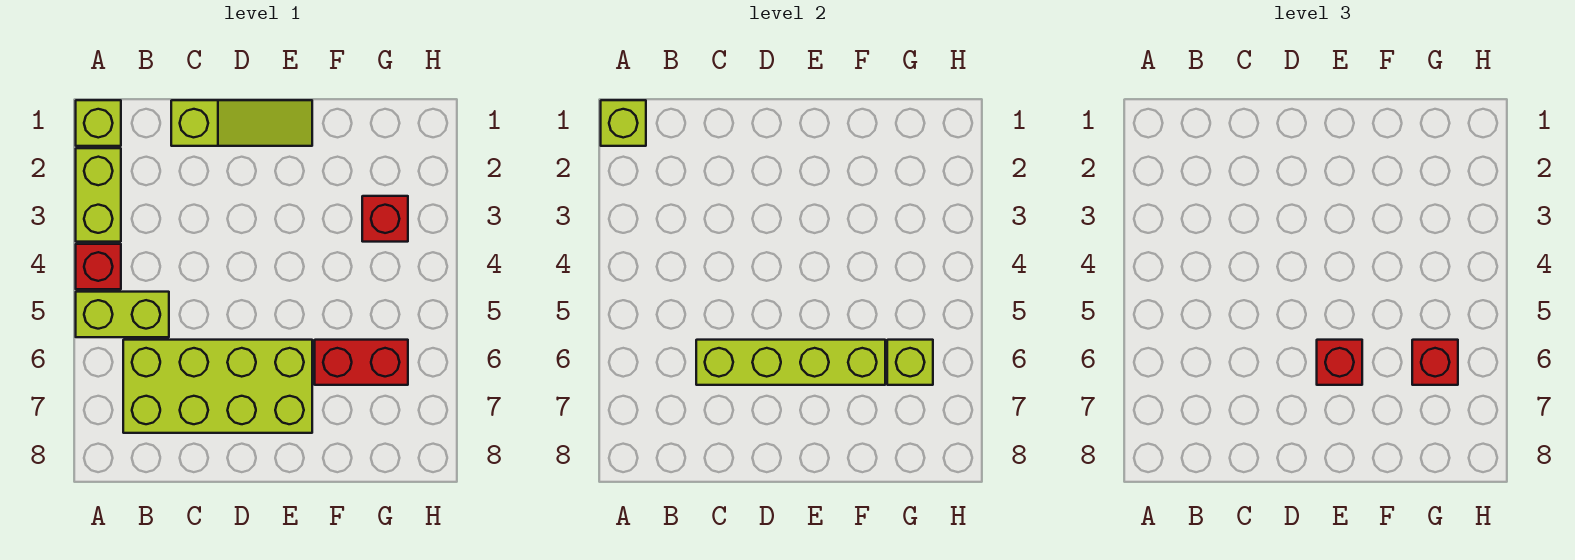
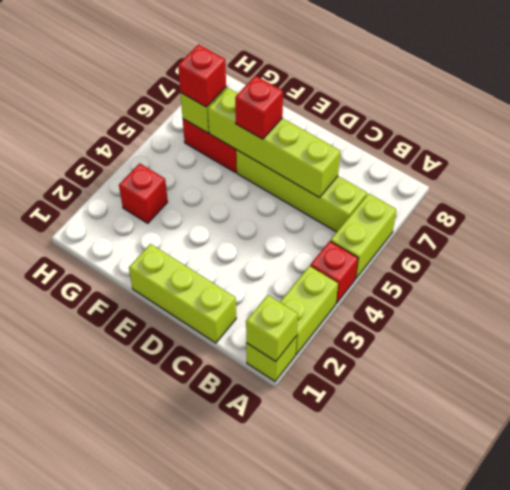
lime 1x2 brick [76,292,169,337] -> lime 1x2 brick turned to [331,194,397,278]
lime 2x4 brick [123,340,312,433] -> lime 1x4 brick [236,150,367,232]
lime 1x3 slope [171,100,312,146] -> lime 1x3 brick [129,244,236,343]

